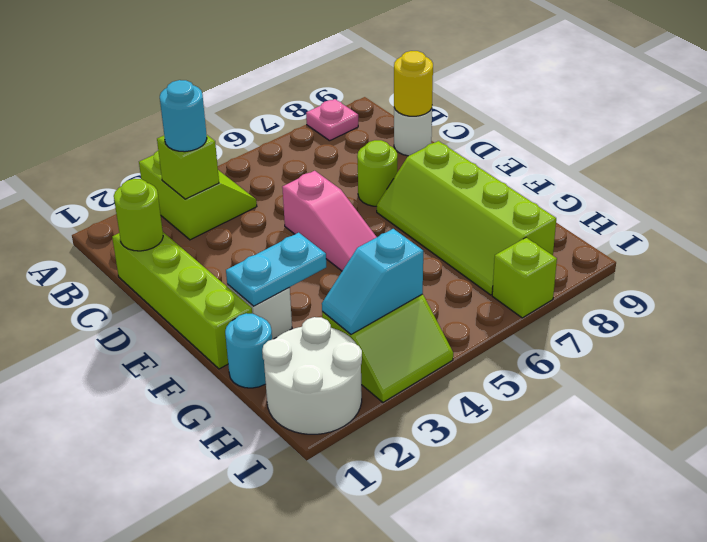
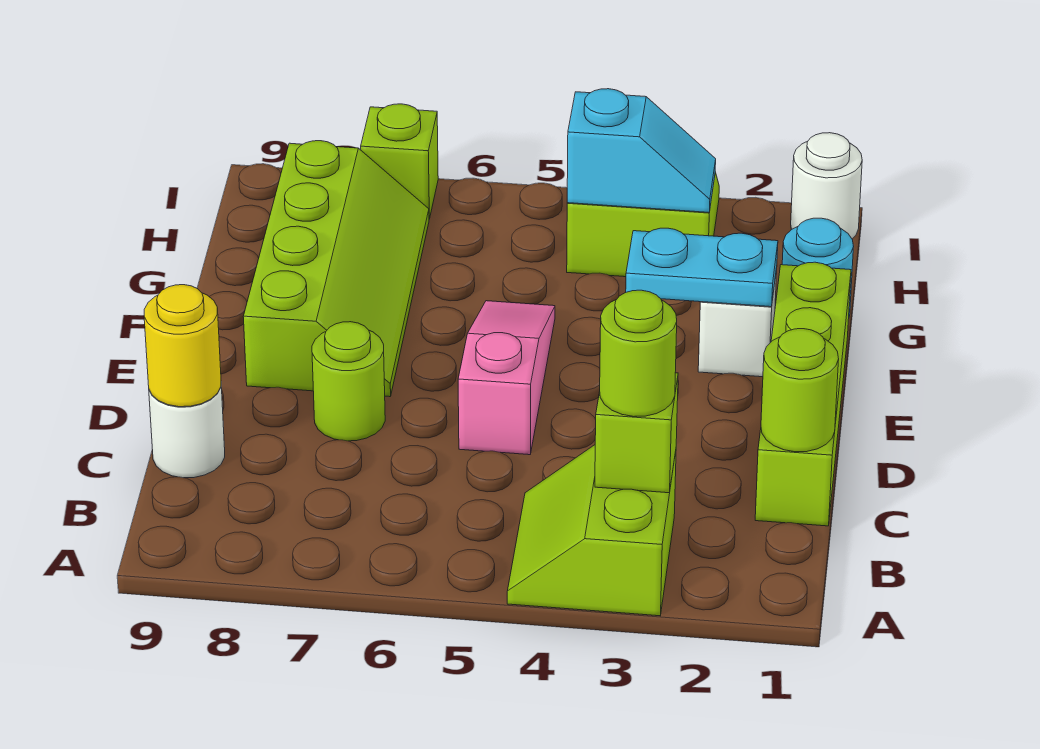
pink 1x1 plate [306,99,358,141] -> none
cyan 1x1 round brick [160,80,207,152] -> lime 1x1 round brick [600,290,677,417]
white 2x2 round brick [262,317,362,434] -> white 1x1 round brick [791,133,862,239]

